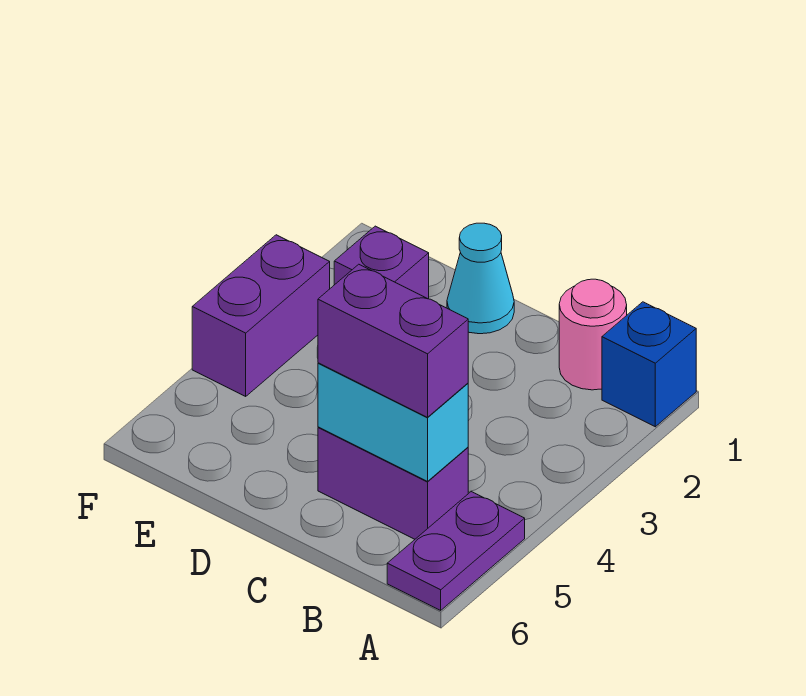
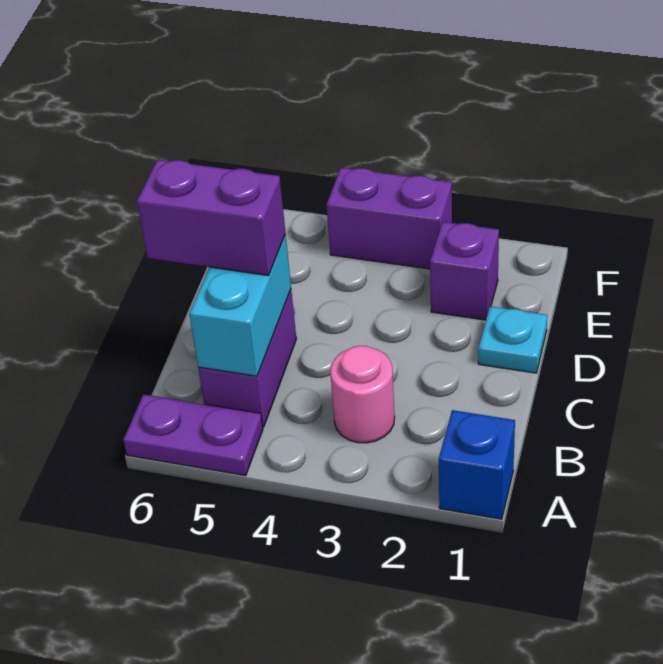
pink 1x1 round brick [559,279,627,390] -> pink 1x1 round brick moved to [330,346,395,443]
purple 1x2 brick [318,264,468,417] -> purple 1x2 brick turned to [137,160,286,275]
cyan 1x1 cone [447,223,514,334] -> cyan 1x1 plate [478,307,547,373]

